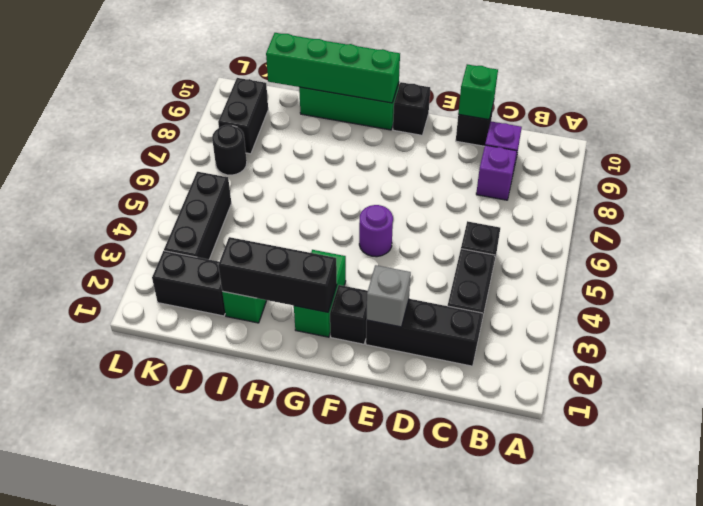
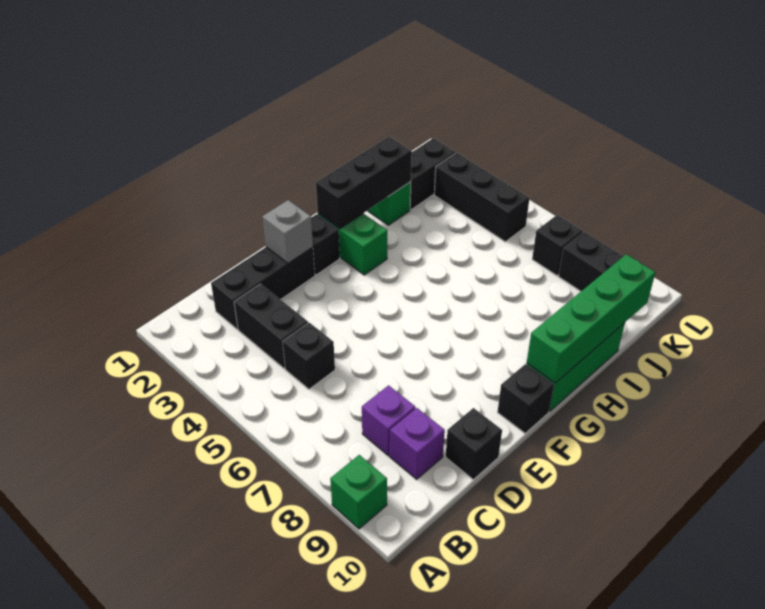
green 1x1 brick [458,64,498,120] -> green 1x1 brick moved to [330,455,387,529]
purple 1x1 round brick [359,205,393,257] -> none
black 1x1 round brick [212,125,247,175] -> black 1x1 brick [532,215,583,275]

